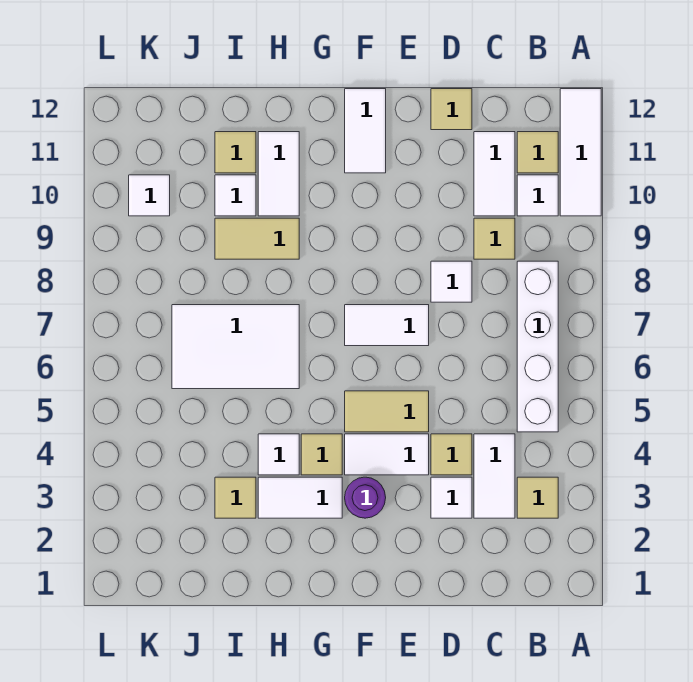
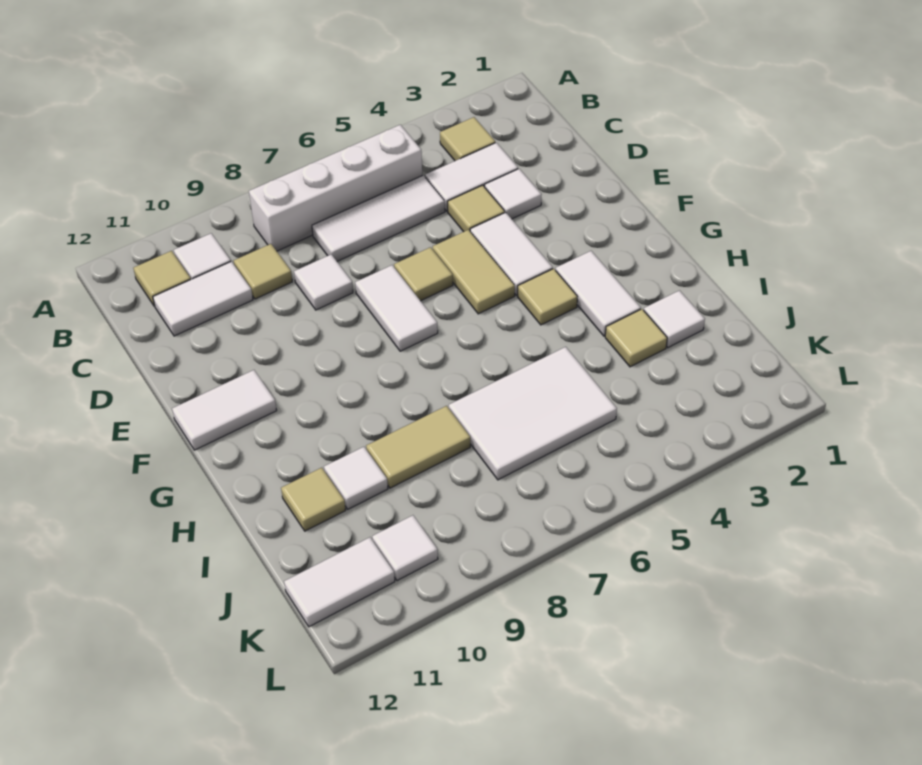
white 1x3 tile [560,89,601,216] -> white 1x3 tile moved to [312,175,445,261]
tan 1x1 tile [431,89,472,130] -> tan 1x1 tile moved to [394,247,453,301]
purple 1x1 round brick [345,477,386,518] -> none
white 1x1 tile [258,434,299,475] -> white 1x1 tile moved to [644,291,705,348]
white 2x3 tile [172,305,299,389] -> white 2x3 tile turned to [449,347,617,480]
tan 1x2 tile [215,218,299,259] -> tan 1x2 tile turned to [366,406,470,488]
white 1x2 tile [258,132,299,216] -> white 1x2 tile moved to [284,537,395,627]

